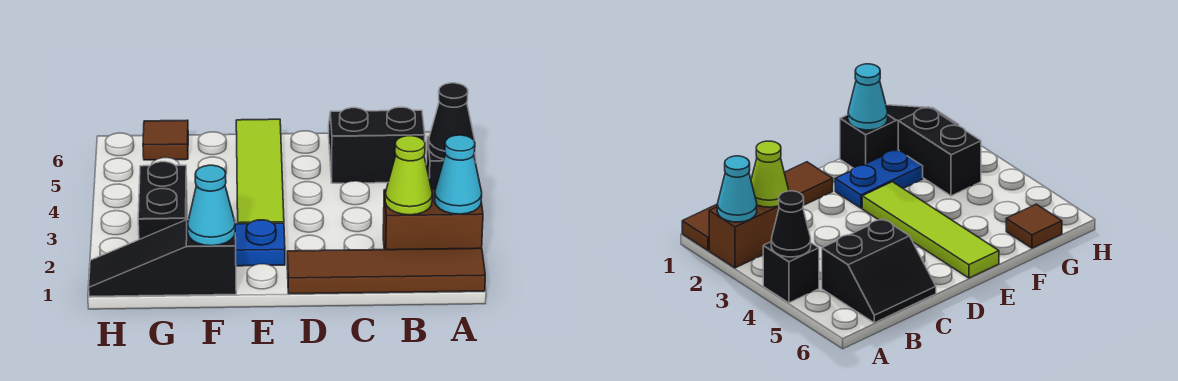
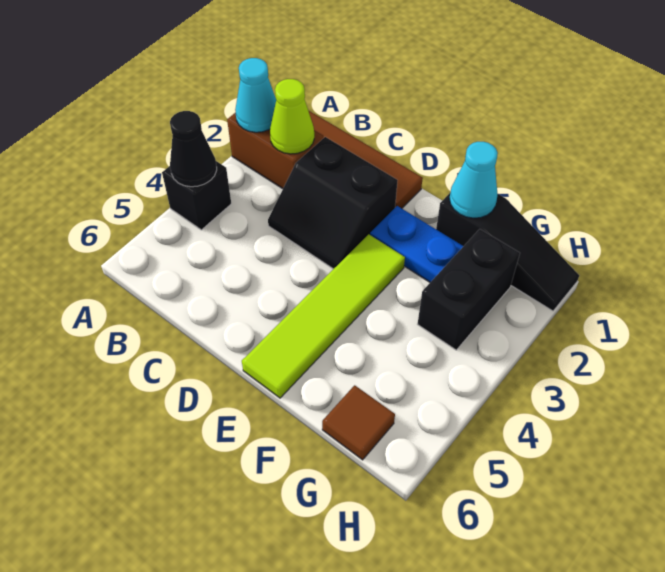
black 2x2 slope [329,107,425,183] -> black 2x2 slope moved to [268,137,398,269]

